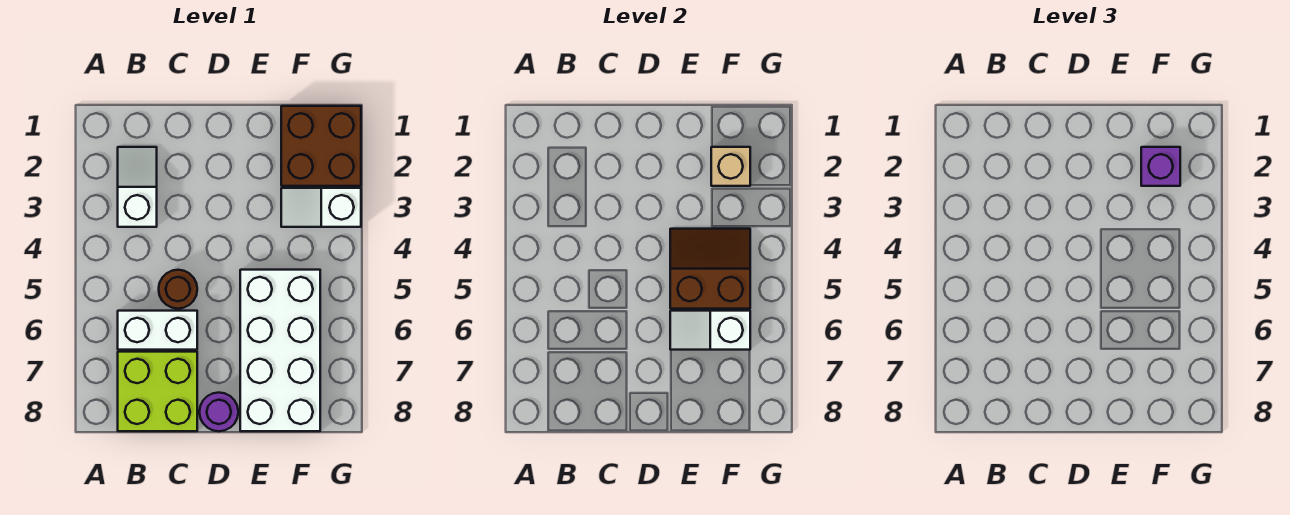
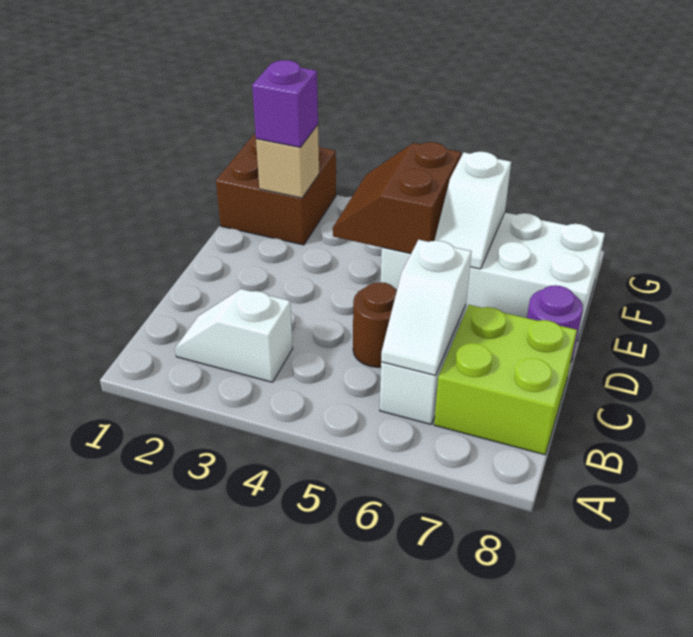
white 1x2 slope [281,188,361,227] -> white 1x2 slope moved to [381,240,472,376]

